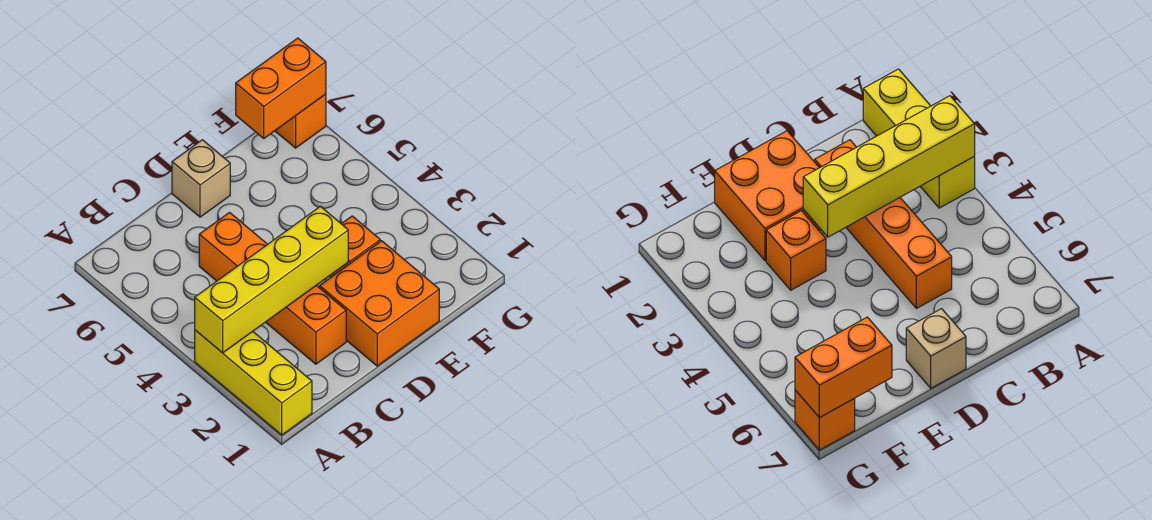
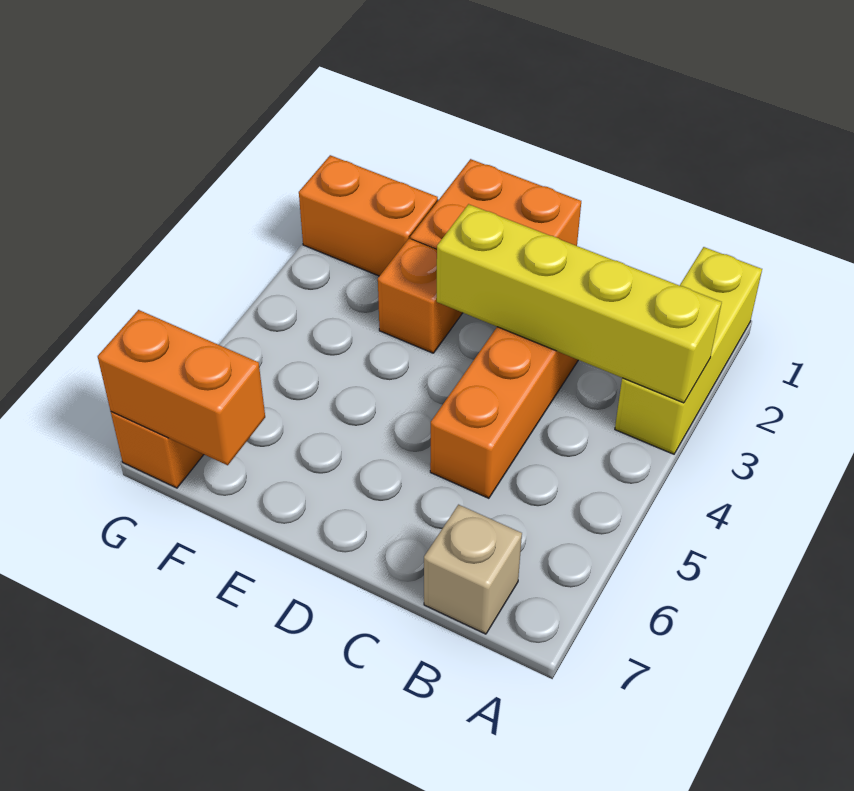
tan 1x1 brick [172,140,230,217] -> tan 1x1 brick moved to [424,505,522,634]
none -> orange 1x2 brick [299,155,438,276]

